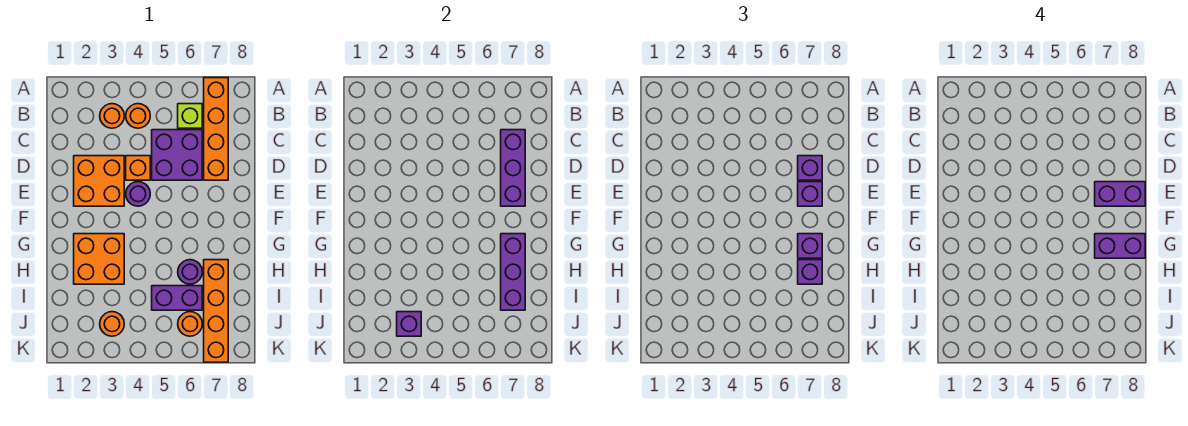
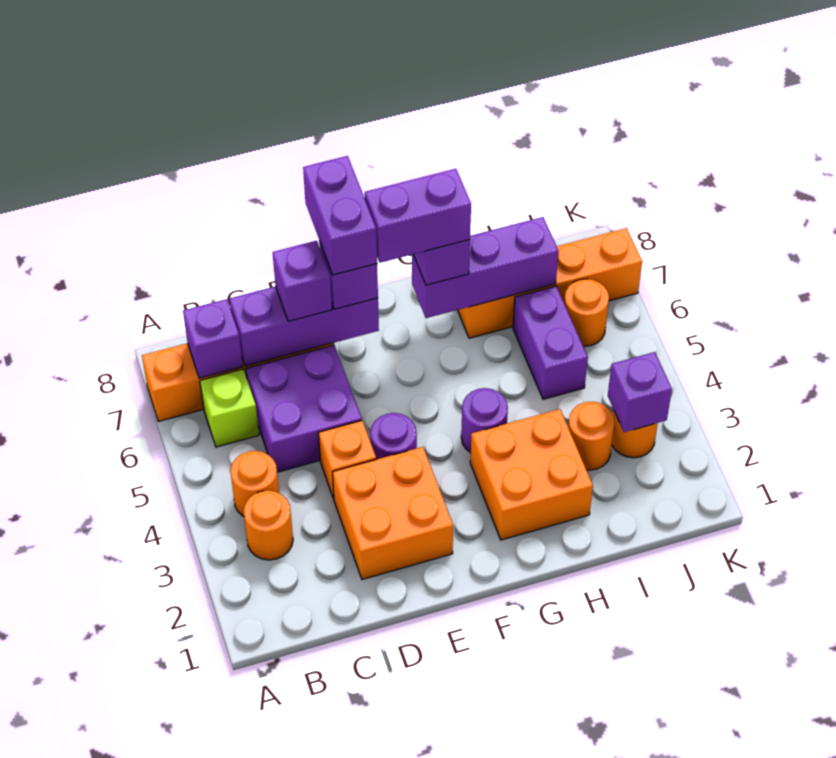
purple 1x2 brick [1095,234,1145,258] -> purple 1x2 brick turned to [365,169,471,263]
purple 1x1 round brick [178,260,202,284] -> purple 1x1 round brick moved to [461,388,508,453]
purple 1x1 brick [798,260,822,284] -> purple 1x1 brick moved to [183,299,243,378]
none -> orange 1x1 round brick [568,402,615,470]

